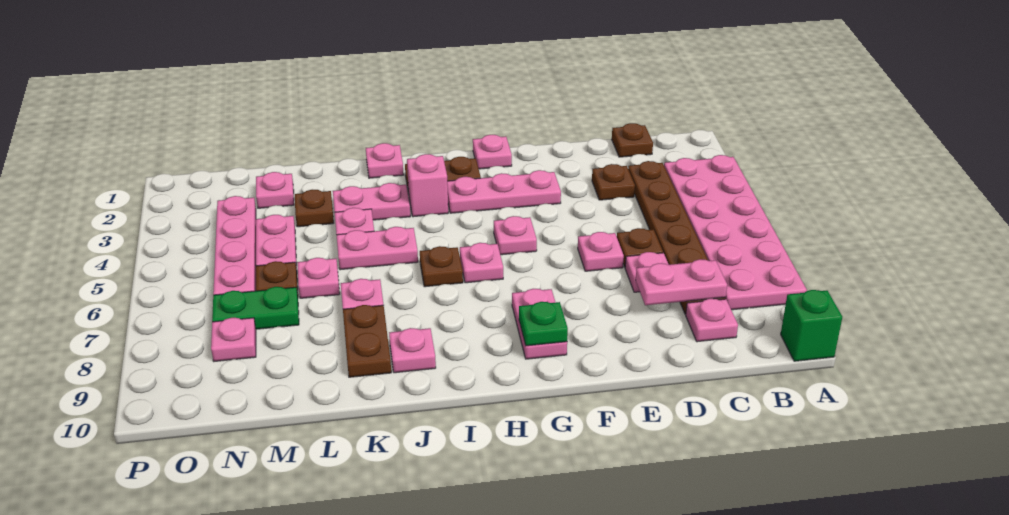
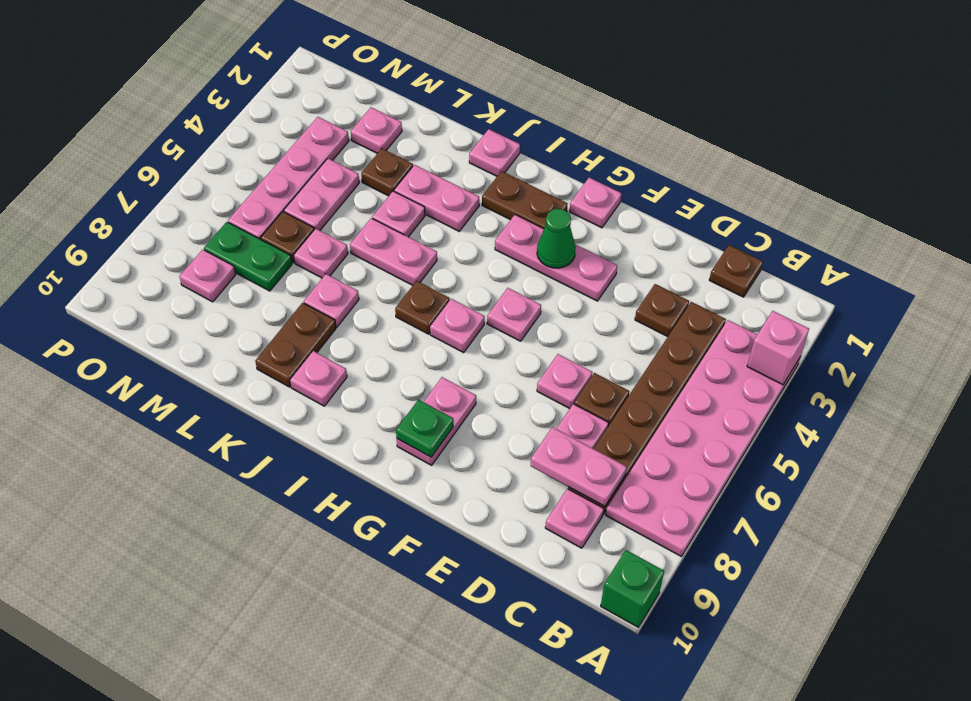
none -> green 1x1 cone [537,209,576,268]
pink 1x1 brick [407,154,448,217] -> pink 1x1 brick moved to [747,311,809,385]

